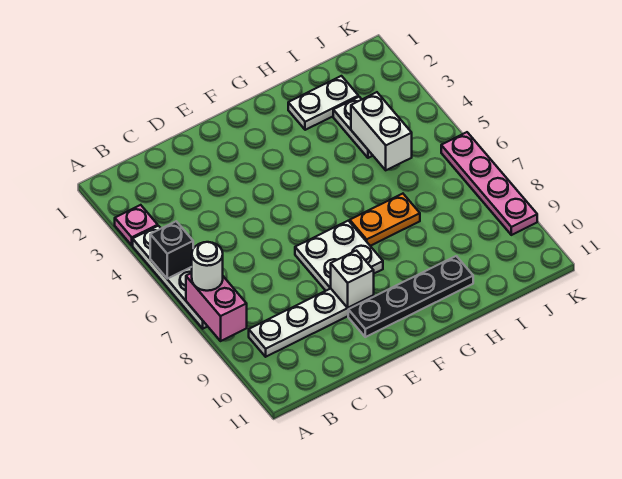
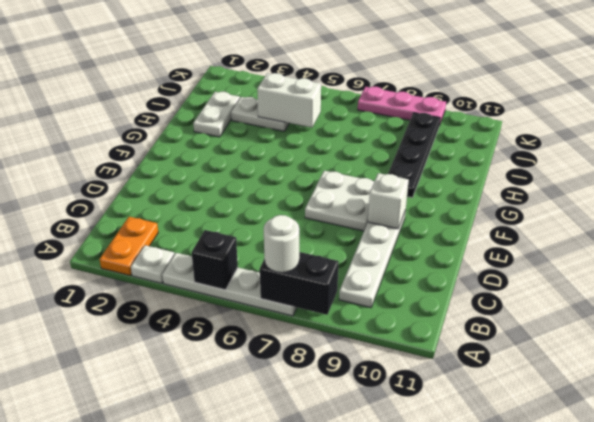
pink 1x1 plate [115,205,158,245] -> white 1x1 plate [131,245,174,283]
pink 1x2 brick [186,273,247,341] -> black 1x2 brick [260,252,339,315]
black 1x4 plate [348,256,473,337] -> black 1x4 plate moved to [388,113,440,198]
orange 1x2 plate [350,194,420,246] -> orange 1x2 plate moved to [100,217,158,276]
pink 1x4 plate [441,132,537,235] -> pink 1x3 plate [358,87,446,126]

